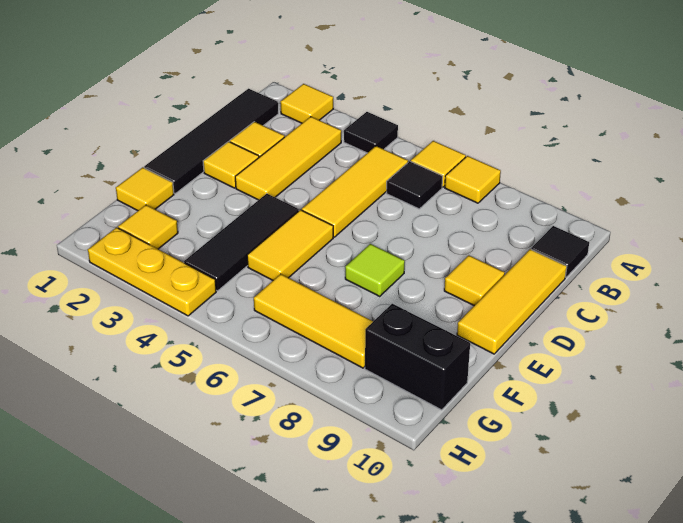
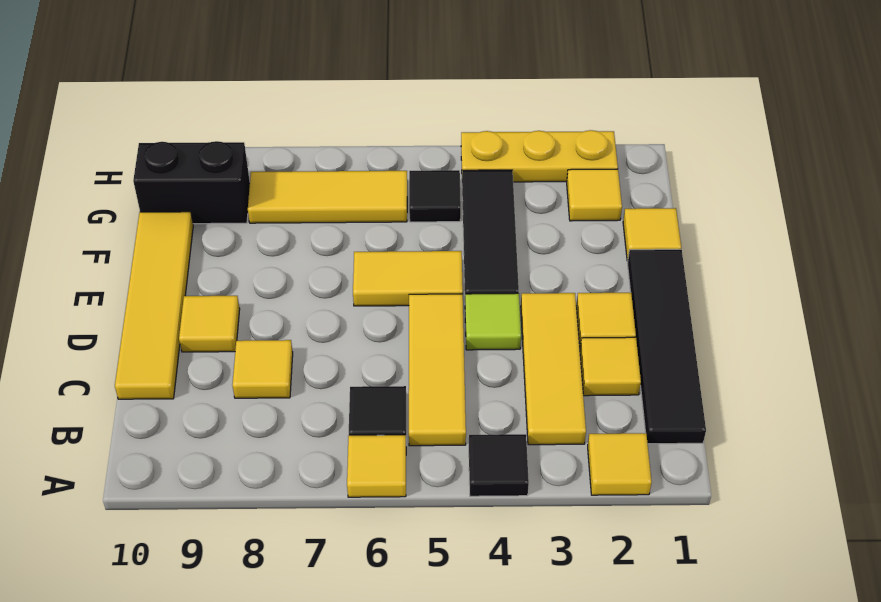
yellow 1x1 tile [445,156,501,203] -> yellow 1x1 tile moved to [232,340,293,398]
black 1x1 tile [531,226,589,277] -> black 1x1 tile moved to [409,170,461,222]
yellow 1x3 tile [457,249,567,354] -> yellow 1x4 tile [115,212,193,399]
yellow 1x2 tile [247,210,333,280] -> yellow 1x2 tile turned to [353,251,463,306]
lime 1x1 tile [345,244,405,296] -> lime 1x1 tile moved to [465,293,521,350]

